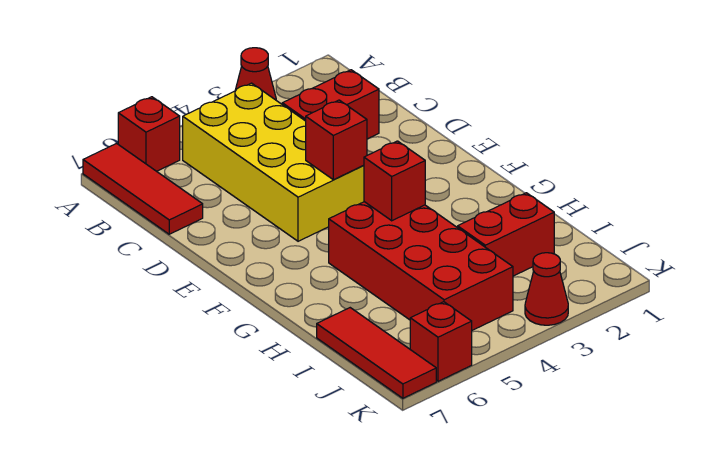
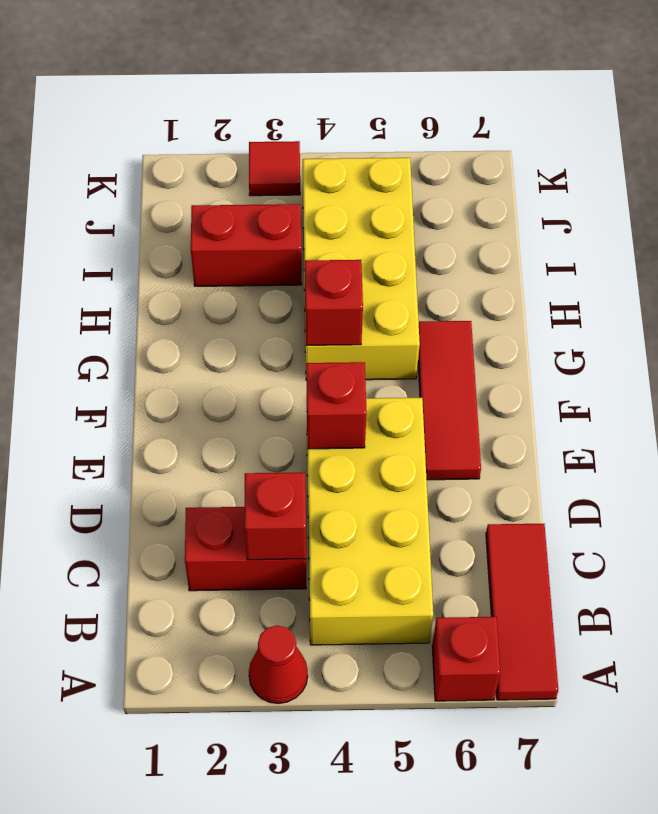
red 2x4 brick [329,202,513,330] -> yellow 2x4 brick [303,158,420,380]
red 1x3 tile [317,308,436,398] -> red 1x3 tile moved to [418,321,481,480]
red 1x1 cone [525,253,568,325] -> red 1x1 tile [249,141,300,196]
red 1x1 brick [410,302,472,381] -> red 1x1 brick moved to [245,472,306,560]

